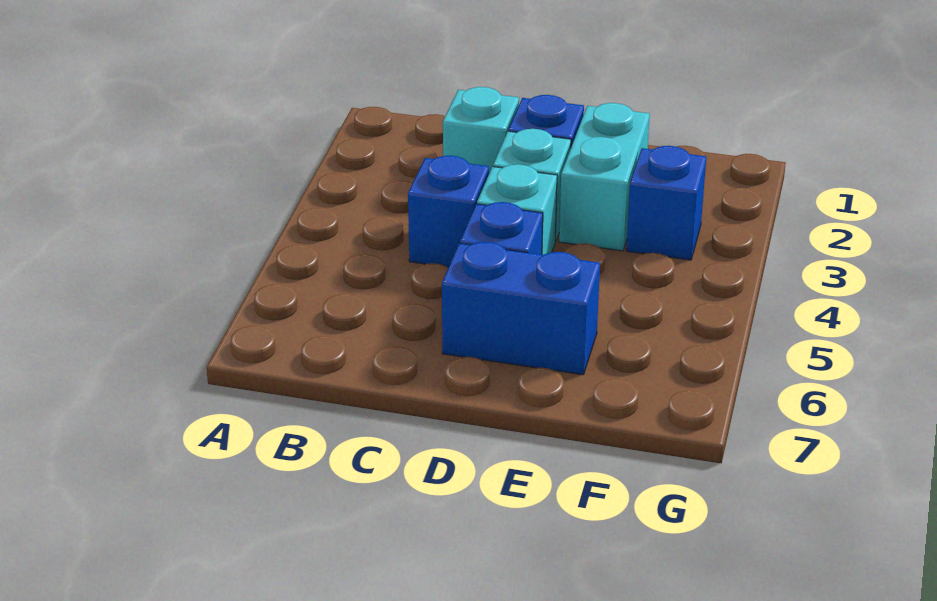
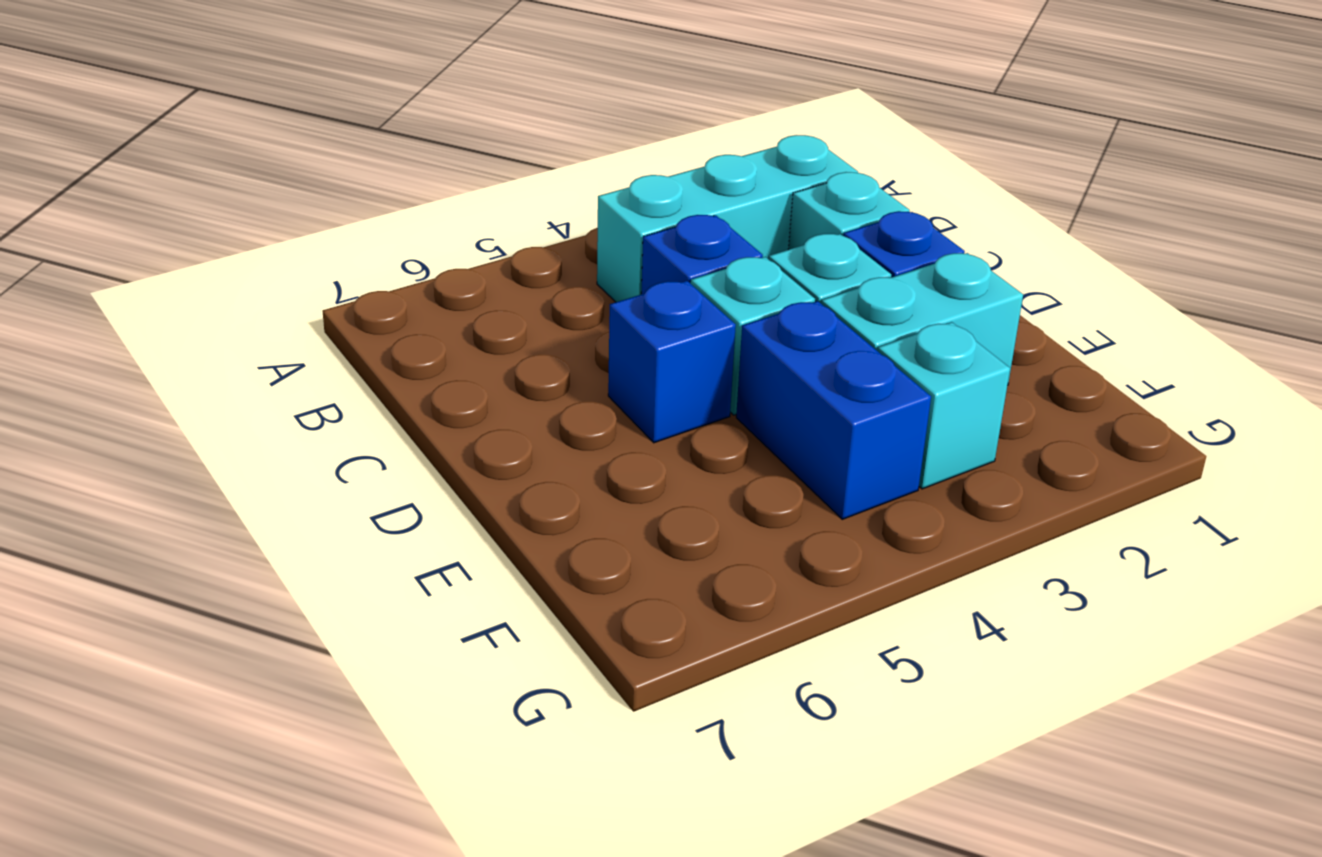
none -> cyan 1x3 brick [597,135,858,302]
blue 1x2 brick [442,242,600,375] -> blue 1x2 brick moved to [736,301,931,519]
blue 1x1 brick [626,146,706,260] -> cyan 1x1 brick [877,322,1010,489]

